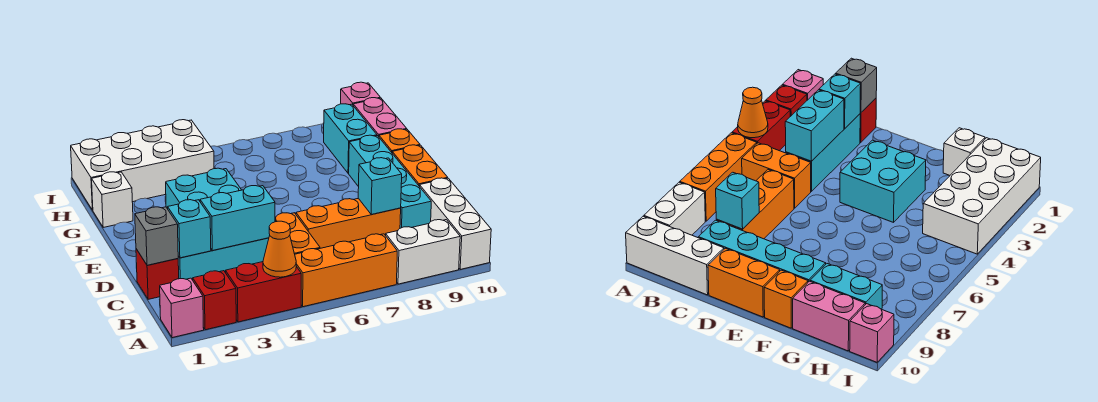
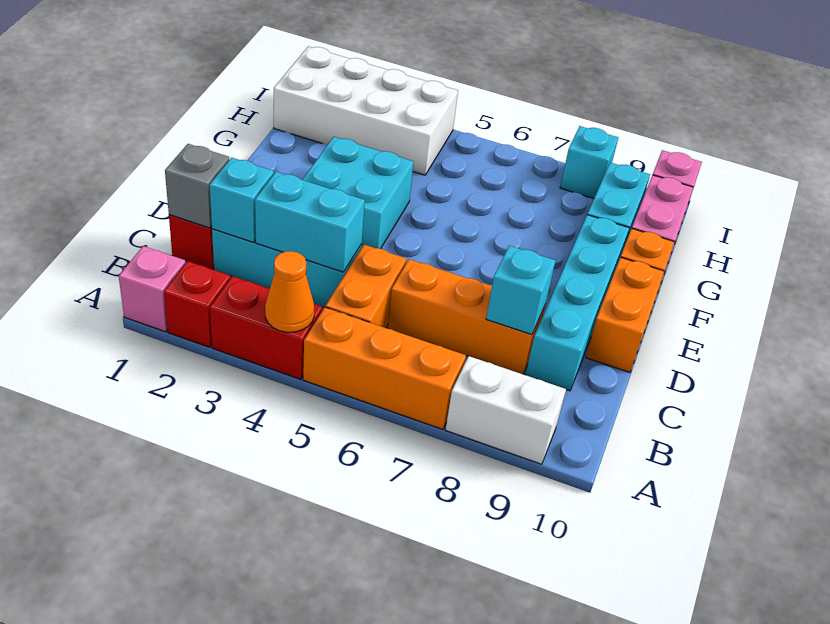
white 1x3 brick [420,178,491,269] -> none
white 1x1 brick [92,172,133,227] -> none
none -> cyan 1x1 brick [560,126,618,198]

